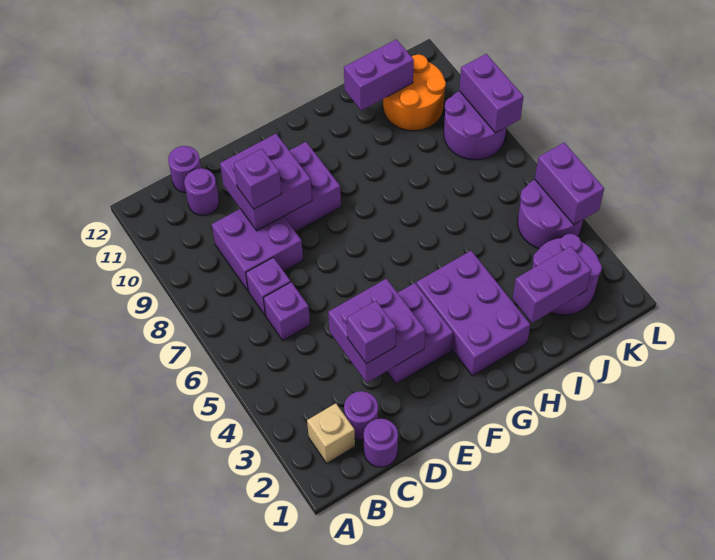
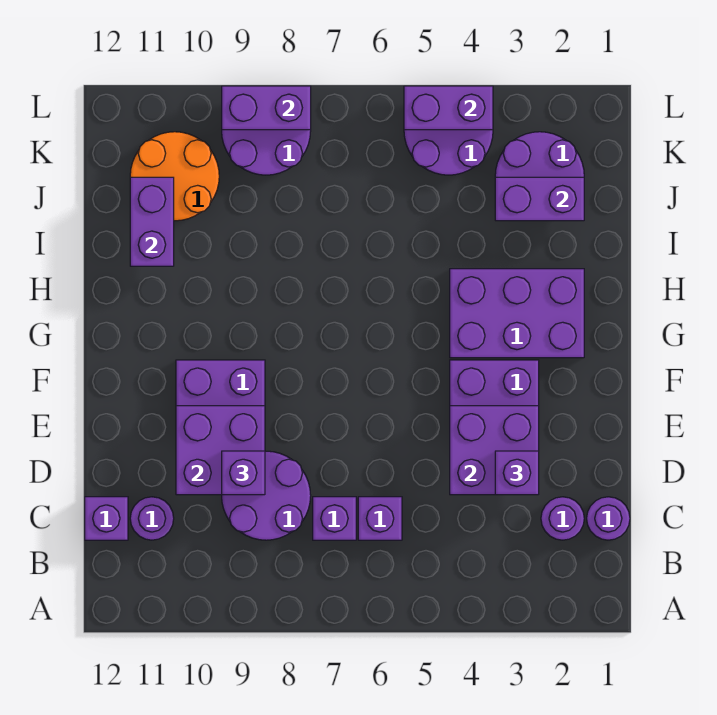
tan 1x1 brick [307,403,355,463] -> none
purple 2x2 brick [212,209,303,291] -> purple 2x2 round brick [222,451,311,540]
purple 1x1 round brick [168,146,201,193] -> purple 1x1 brick [85,497,128,540]
purple 1x2 brick [512,246,591,323] -> purple 1x2 brick turned to [495,177,584,221]

